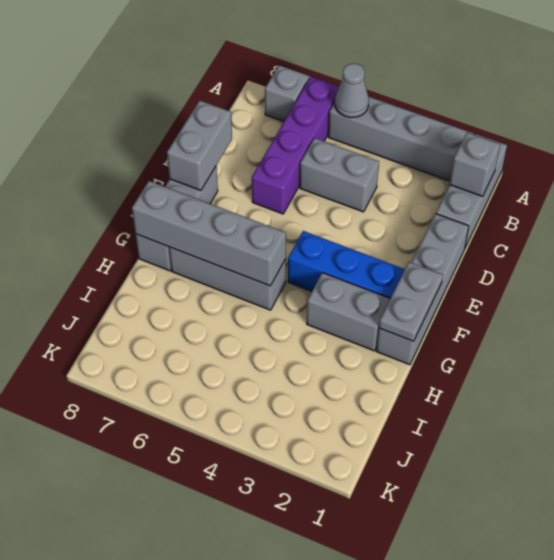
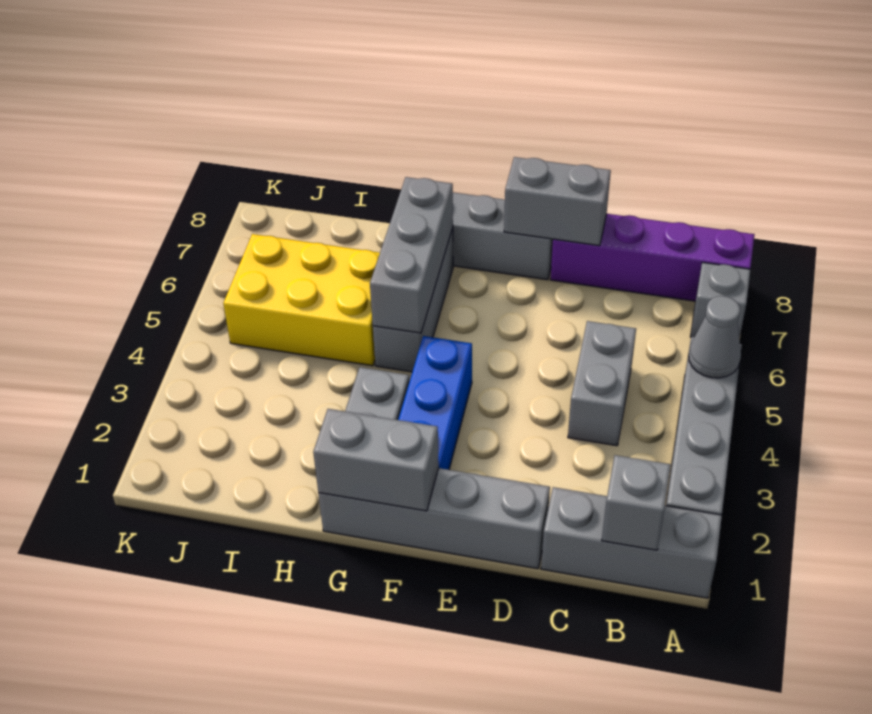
purple 1x4 brick [252,77,339,214] -> purple 1x4 brick moved to [550,214,755,301]
grey 1x2 plate [379,262,443,341] -> grey 1x2 brick [313,409,439,511]
grey 1x4 brick [132,181,286,286] -> grey 1x3 brick [370,177,453,333]
none -> yellow 2x3 brick [223,234,380,366]

